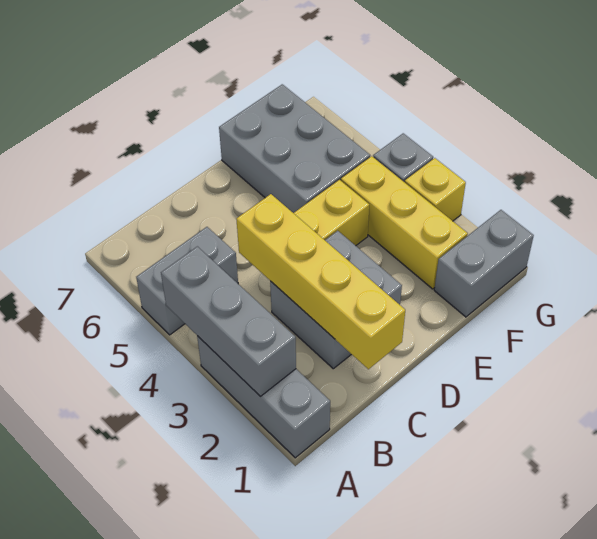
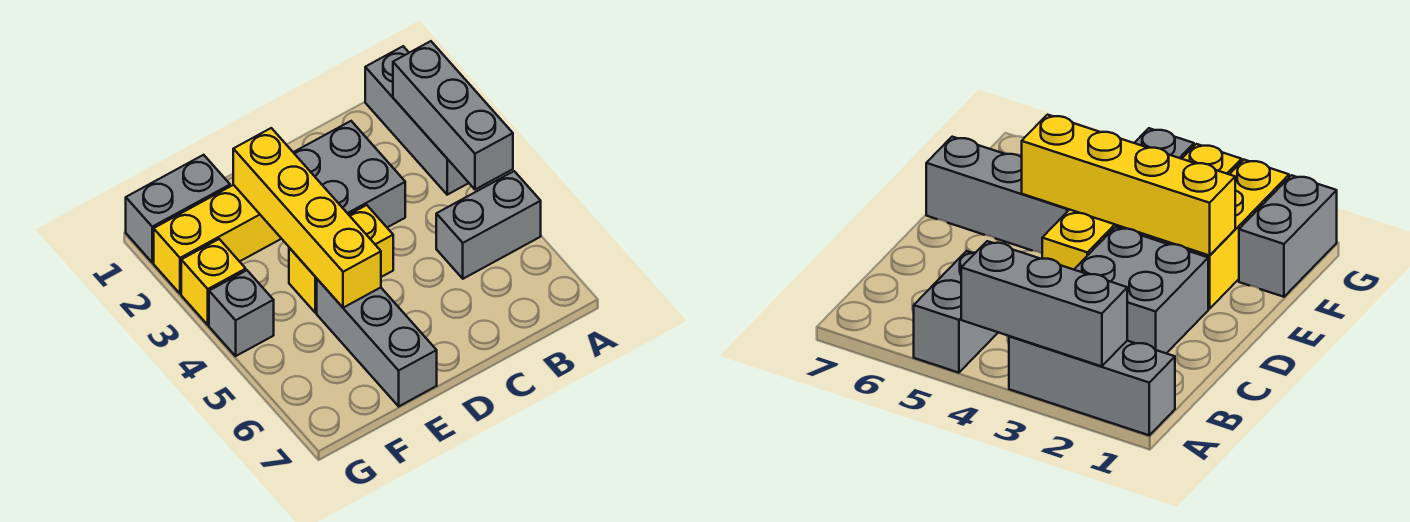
yellow 1x4 brick [236,194,405,369] -> yellow 1x4 brick moved to [233,128,381,308]
grey 2x3 brick [219,84,370,213] -> grey 1x3 brick [317,279,437,406]
yellow 1x3 brick [341,156,468,289] -> yellow 1x3 brick turned to [154,185,281,294]

